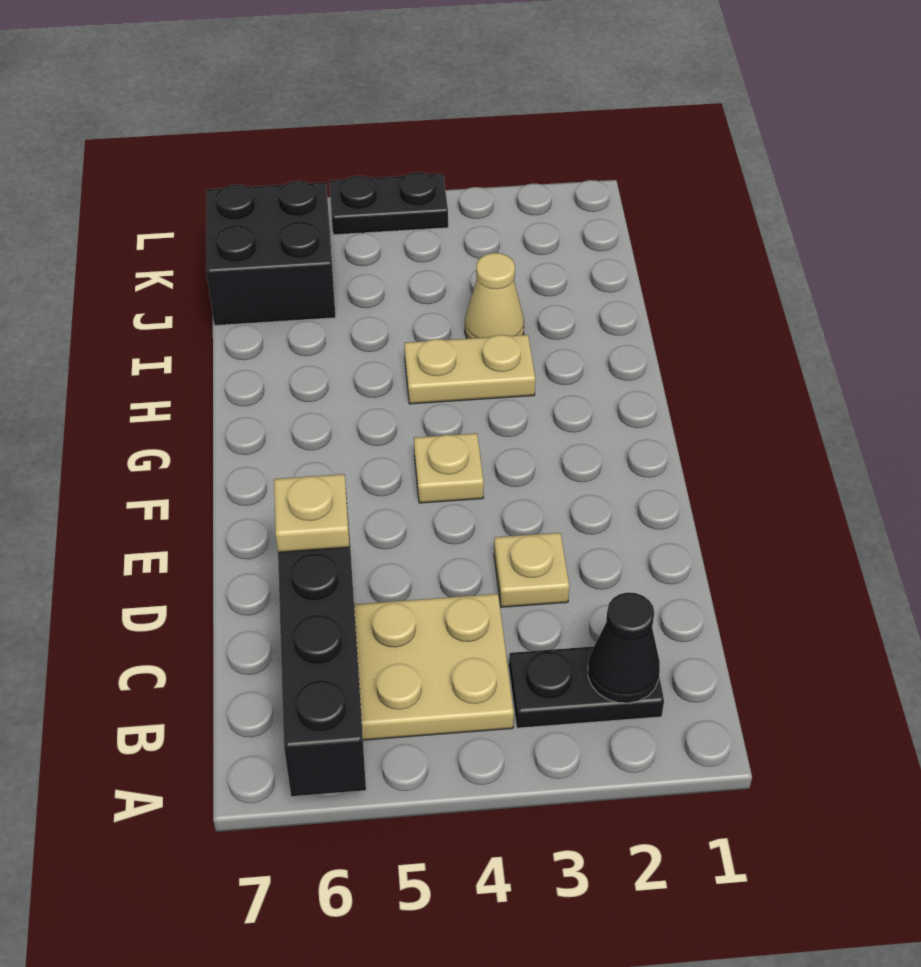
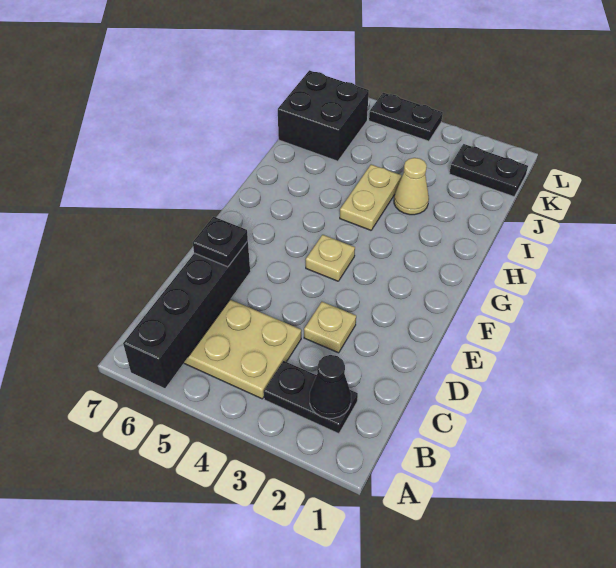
tan 1x1 plate [274,474,350,552] -> black 1x1 plate [193,217,248,267]
tan 1x2 plate [404,335,535,404] -> tan 1x2 plate turned to [340,165,402,230]
none -> black 1x2 plate [449,144,528,197]

